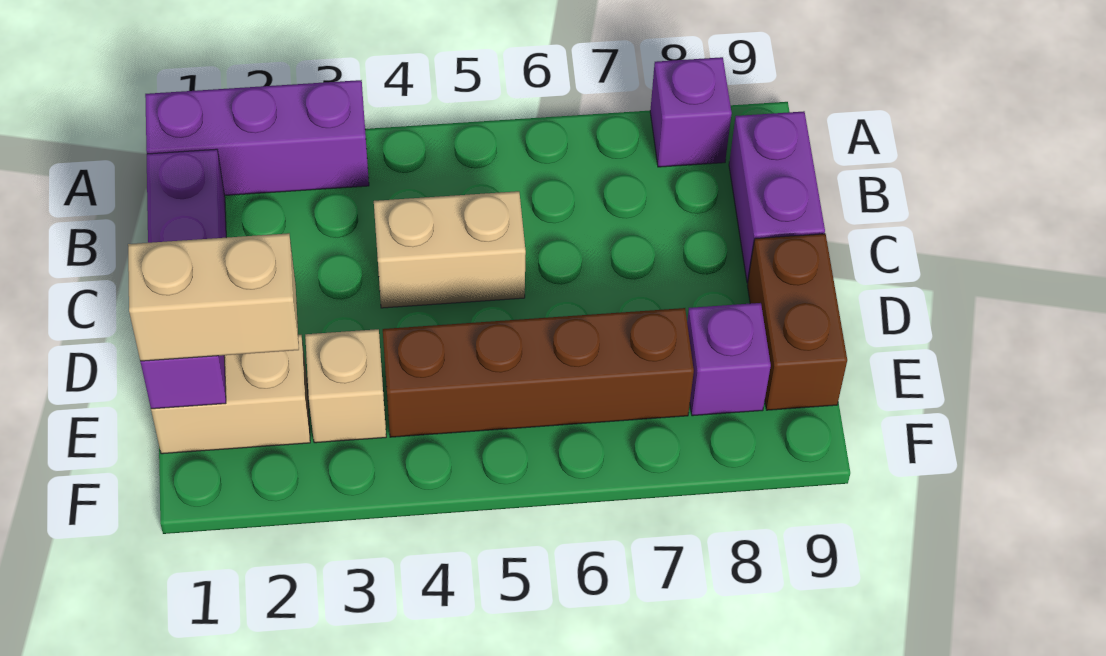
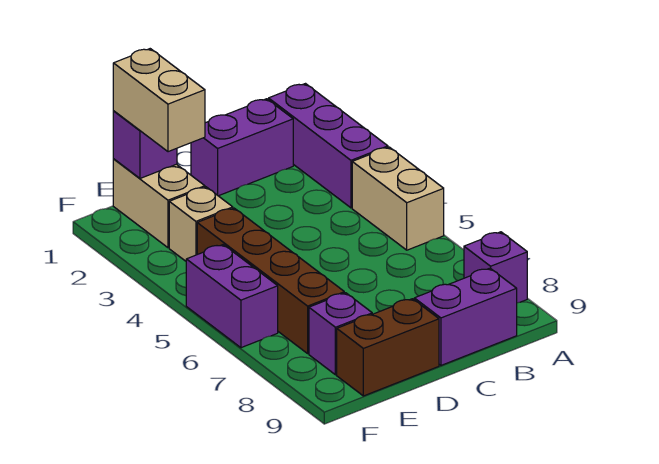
tan 1x2 brick [374,191,526,308] -> tan 1x2 brick moved to [352,147,444,250]
none -> purple 1x2 brick [186,245,278,348]

